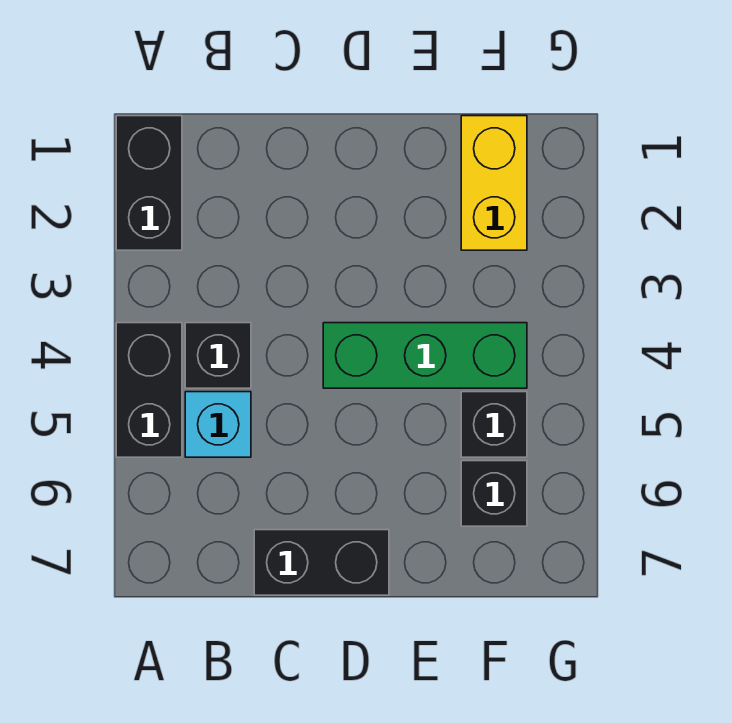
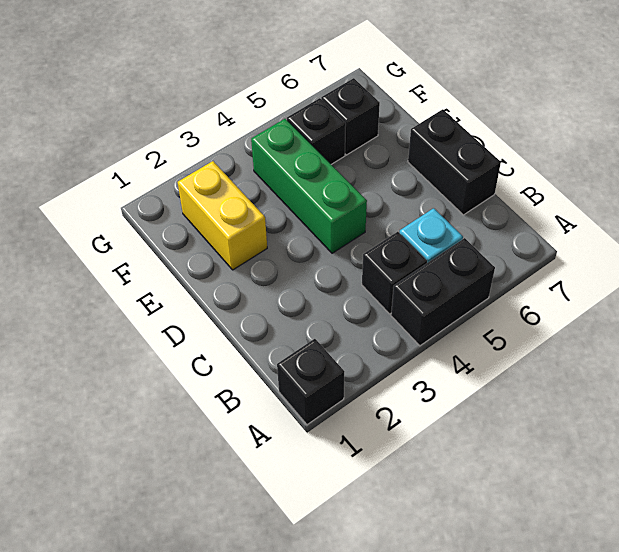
black 1x2 brick [116,116,182,250] -> black 1x1 brick [277,339,344,425]
yellow 1x2 brick [461,116,527,250] -> yellow 1x2 brick turned to [178,161,267,270]

